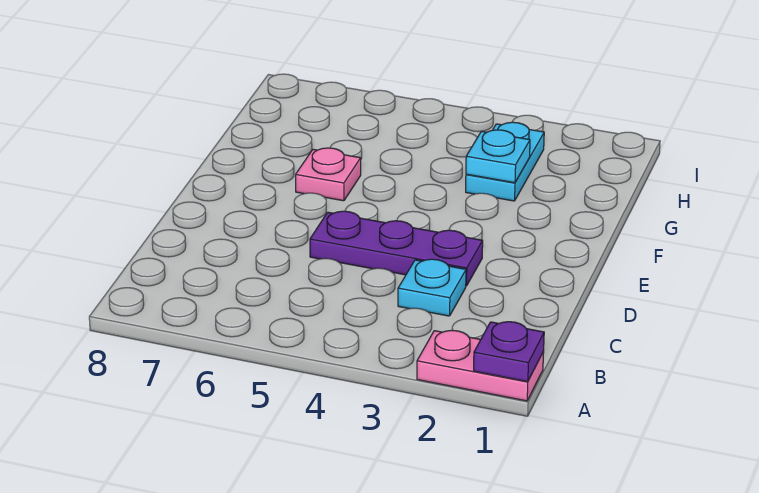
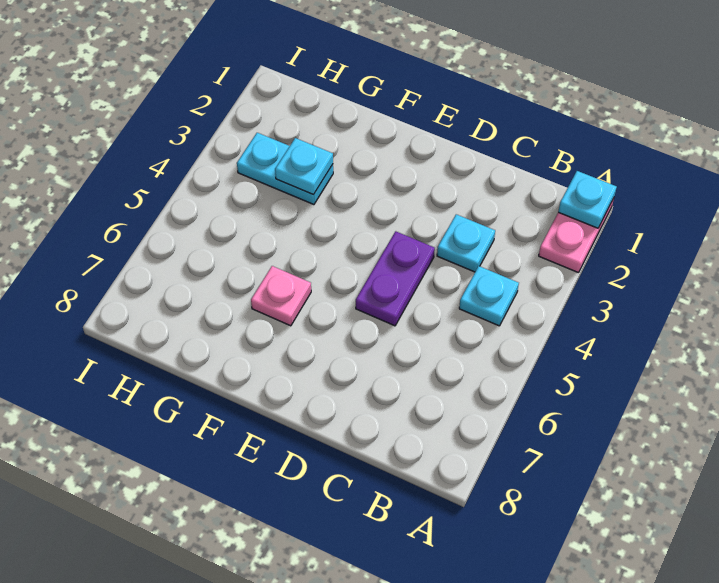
purple 1x1 plate [474,322,544,382] -> cyan 1x1 plate [558,171,617,228]
none -> cyan 1x1 plate [459,266,519,326]
purple 1x3 plate [310,211,483,286] -> purple 1x2 plate [356,231,435,326]

